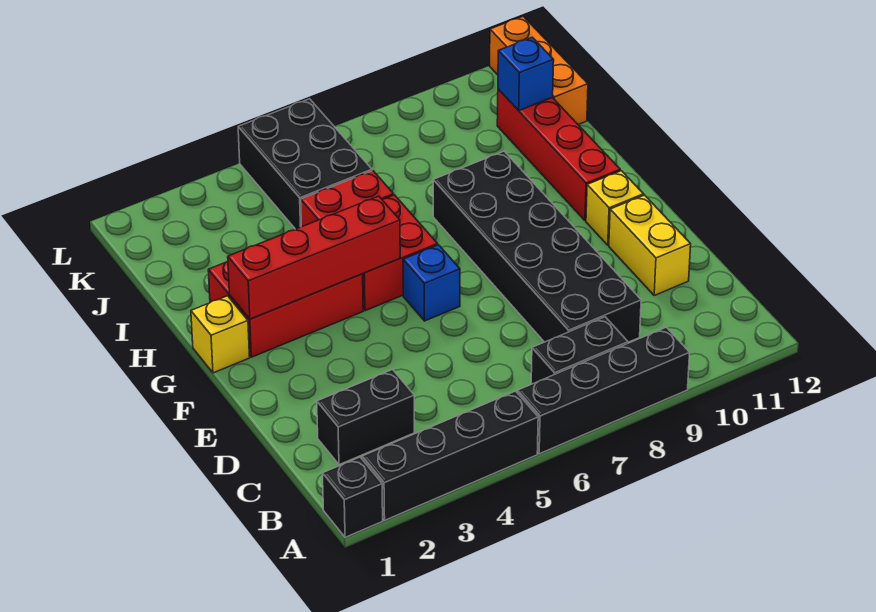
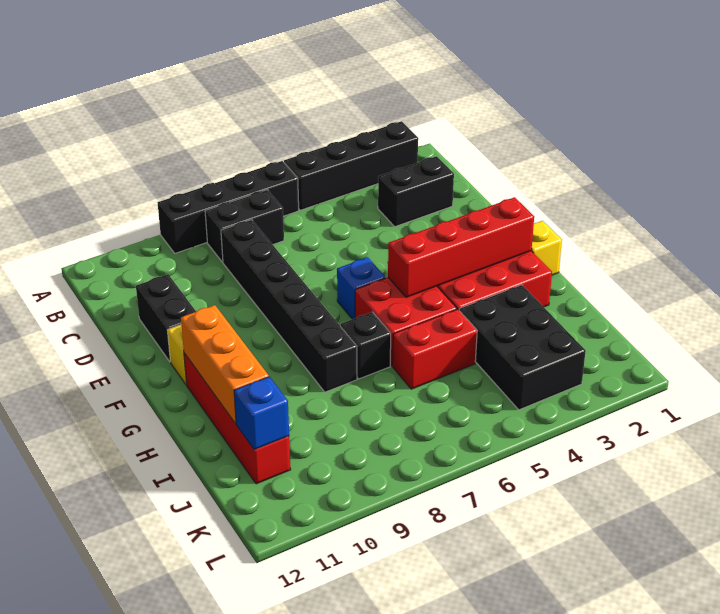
black 1x1 brick [323,457,383,537] -> black 1x1 brick moved to [341,312,391,379]
black 2x6 brick [433,151,641,342] -> black 1x6 brick [221,220,357,392]
yellow 1x2 brick [609,195,691,295] -> black 1x2 brick [136,274,196,361]
black 2x3 brick [238,99,372,229] -> black 2x3 brick moved to [459,285,586,410]
orange 1x3 brick [490,16,588,125] -> orange 1x3 brick moved to [181,305,269,424]

